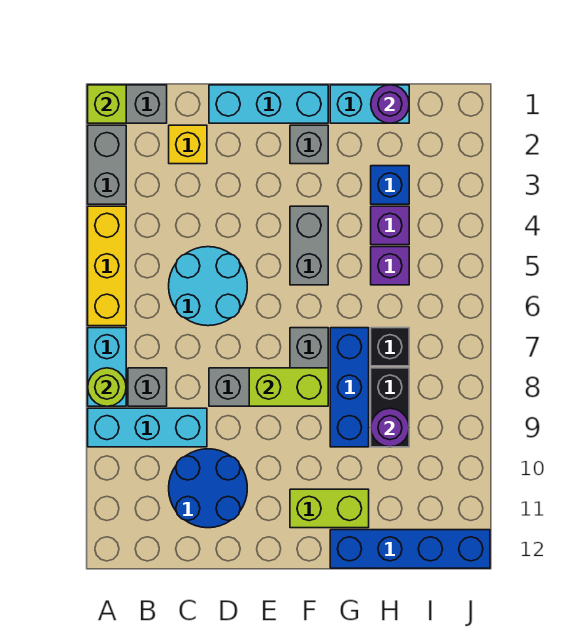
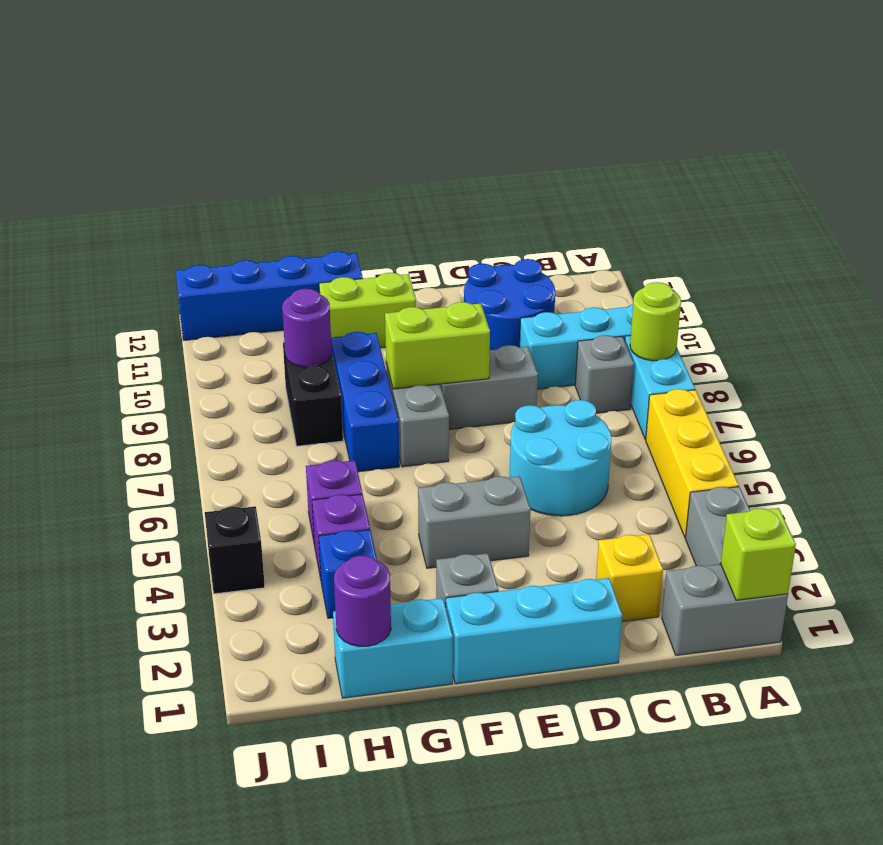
grey 1x2 brick [290,206,328,285] -> grey 1x2 brick turned to [418,476,530,568]
black 1x1 brick [371,328,409,366] -> black 1x1 brick moved to [205,506,265,594]

